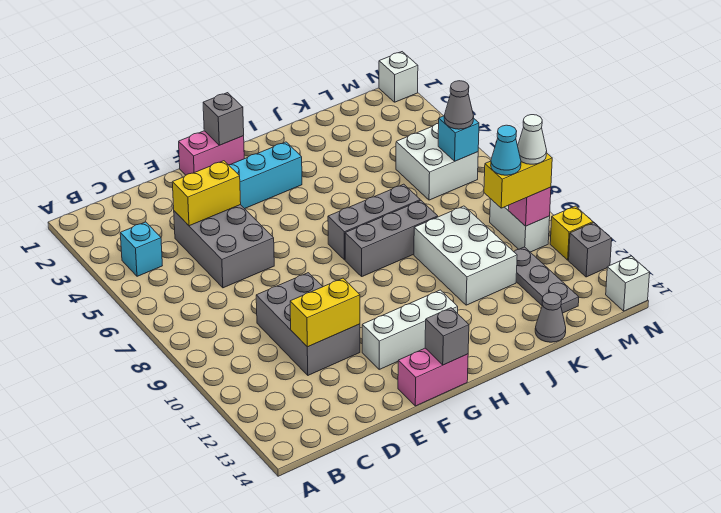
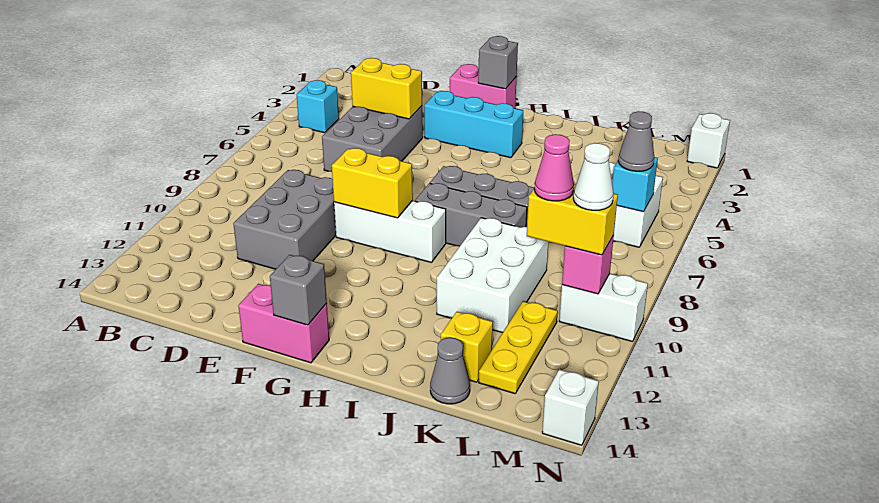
yellow 1x2 brick [290,278,360,347] -> yellow 1x2 brick moved to [332,148,413,218]
white 1x3 brick [362,290,458,369] -> white 1x3 brick moved to [334,201,446,263]
cyan 1x1 cone [491,125,521,175] -> pink 1x1 cone [534,134,574,201]
grey 1x3 plate [514,247,579,313] -> yellow 1x3 plate [479,301,558,394]
white 1x2 brick [490,199,550,252] -> white 1x2 brick turned to [559,274,648,342]
yellow 1x1 brick [550,206,593,260] -> yellow 1x1 brick moved to [441,312,493,382]
grey 1x1 brick [569,223,612,277] -> none

